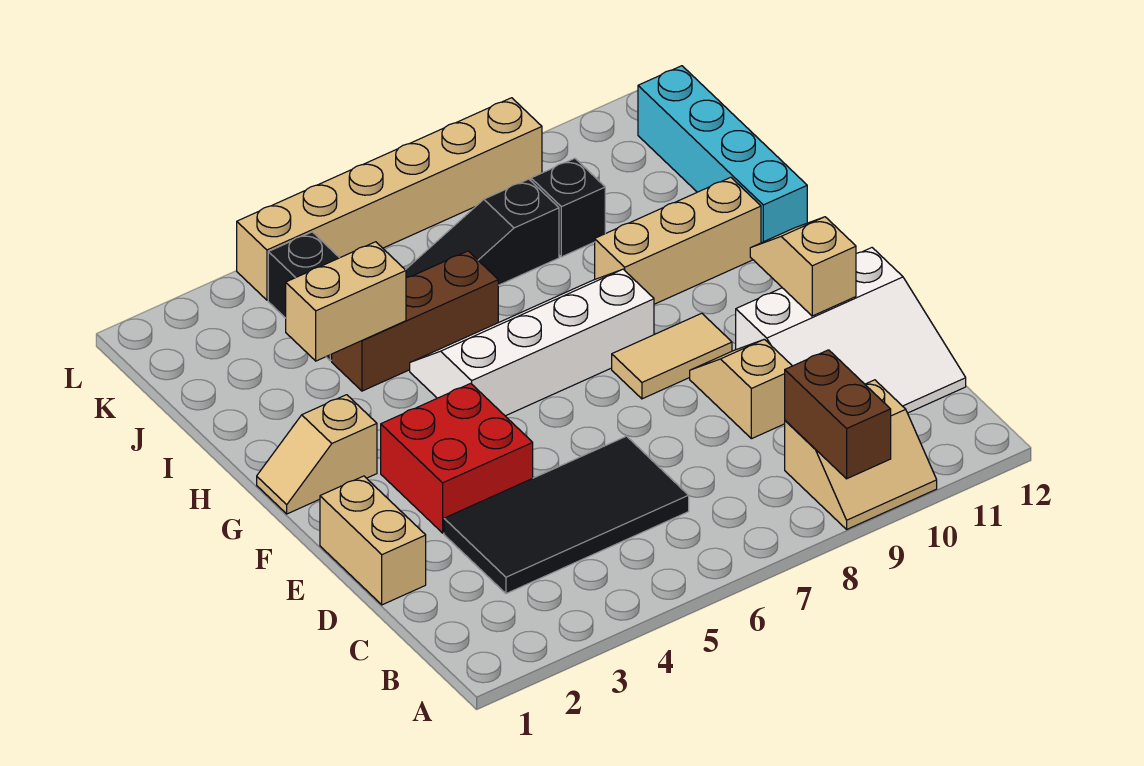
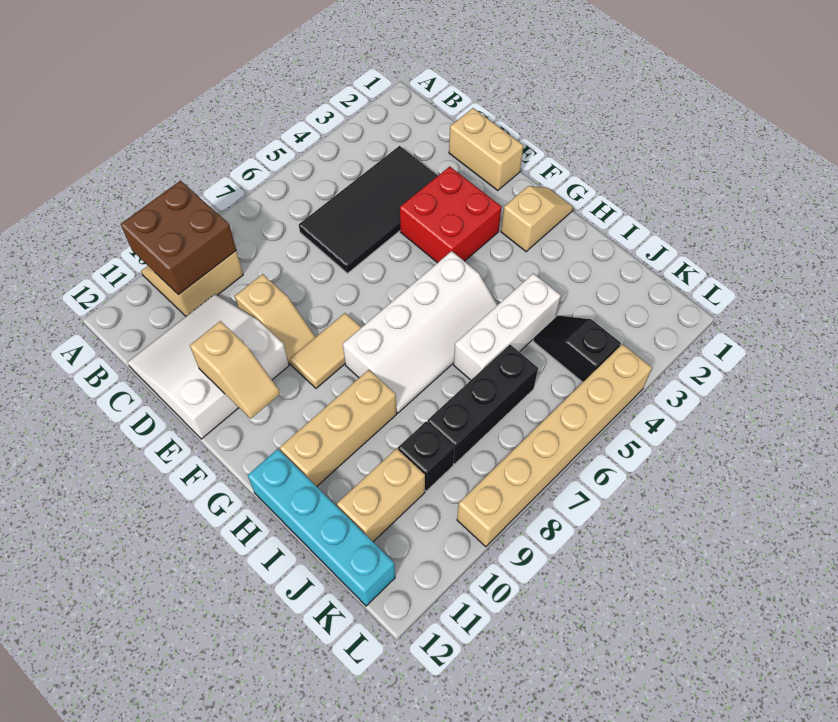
brown 1x2 brick [785,350,891,479] -> brown 2x2 brick [121,181,236,295]
tan 1x2 brick [286,242,406,361] -> tan 1x2 brick moved to [337,449,425,542]
brown 1x3 brick [332,251,498,391] -> white 1x3 brick [454,273,561,380]
black 1x3 slope [406,179,559,285] -> black 1x3 brick [428,345,538,464]

